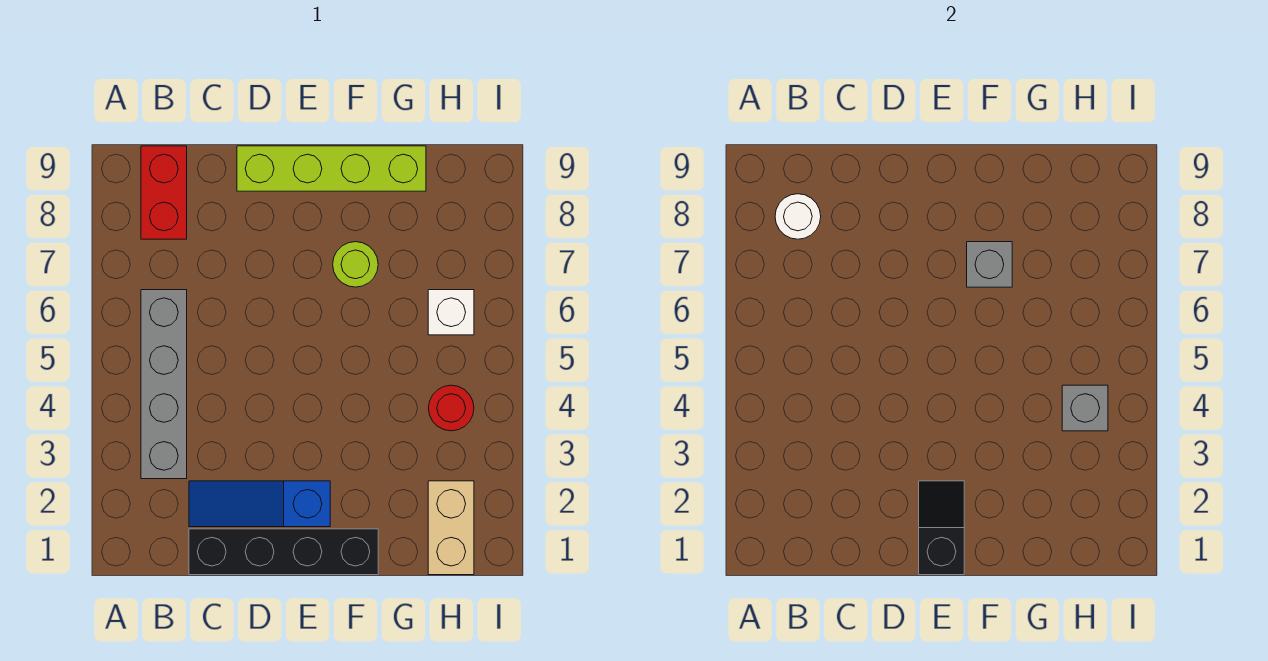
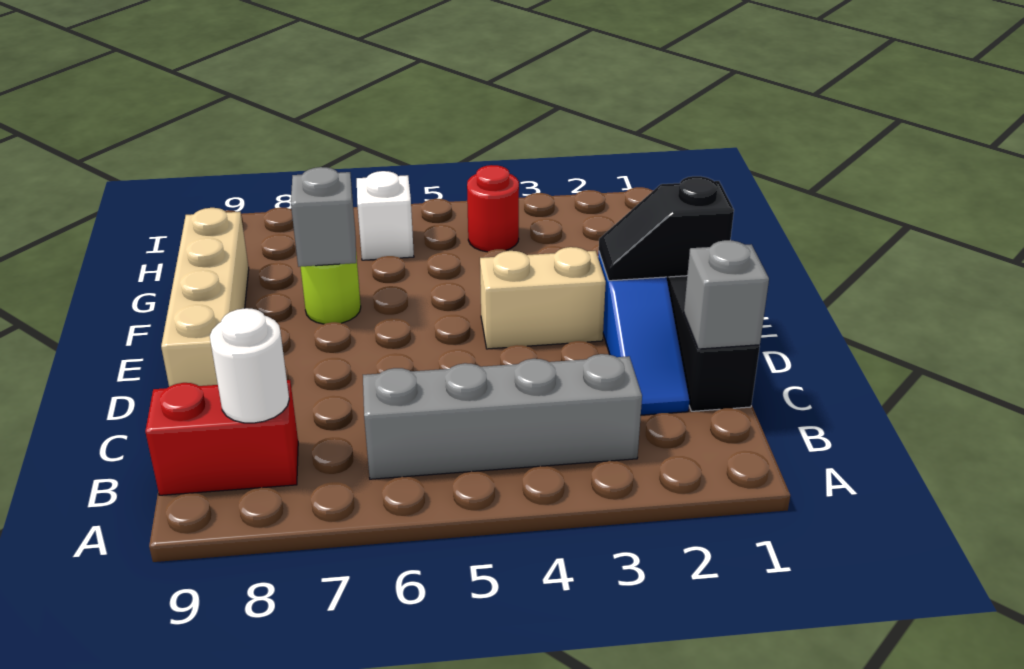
lime 1x4 brick [237,146,426,191] -> tan 1x4 brick [161,208,249,387]
tan 1x2 brick [428,481,474,575] -> tan 1x2 brick moved to [480,247,606,349]
grey 1x1 brick [1062,385,1108,431] -> grey 1x1 brick moved to [684,240,769,349]

